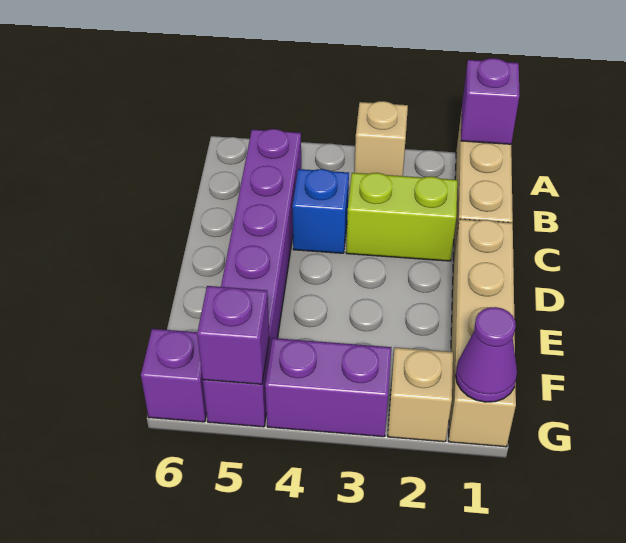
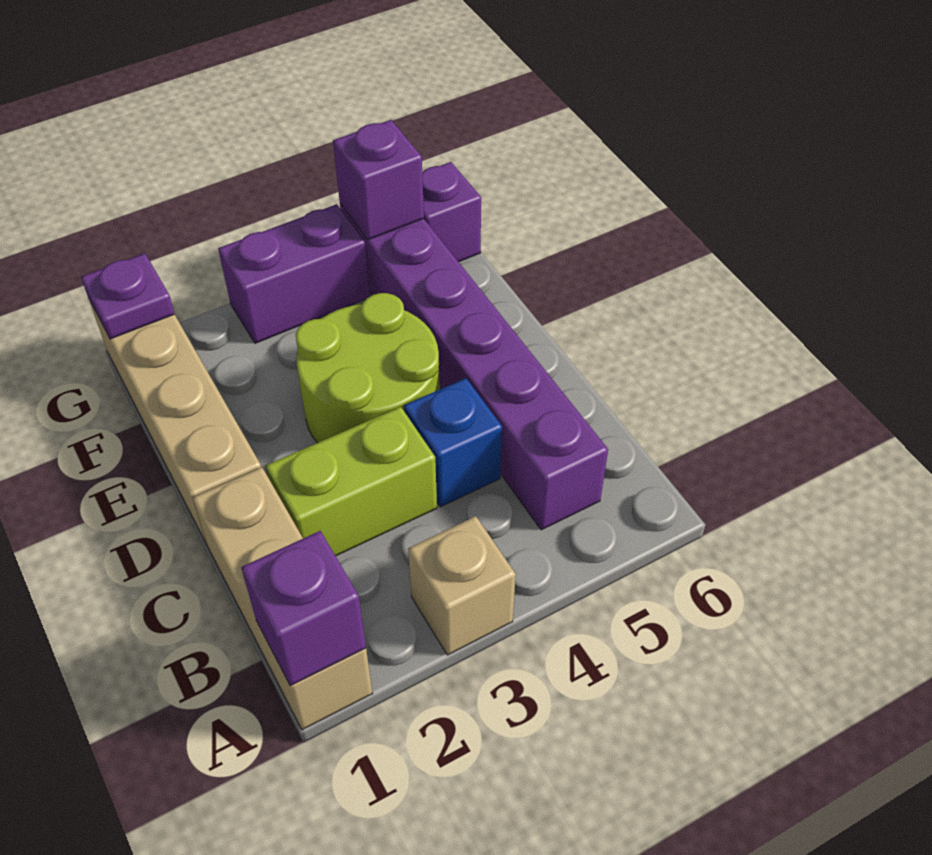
none -> lime 2x2 round brick [296,293,440,443]
purple 1x1 cone [456,307,517,402] -> purple 1x1 plate [81,253,174,339]
tan 1x1 brick [388,347,453,442] -> none

